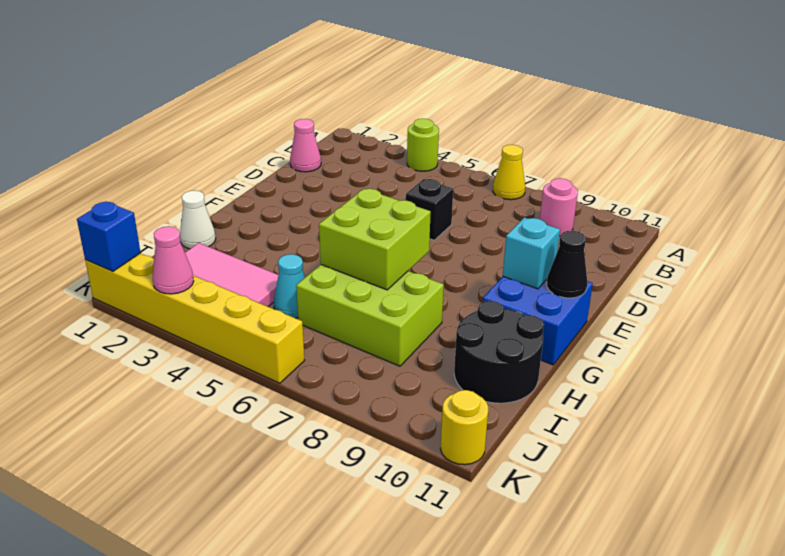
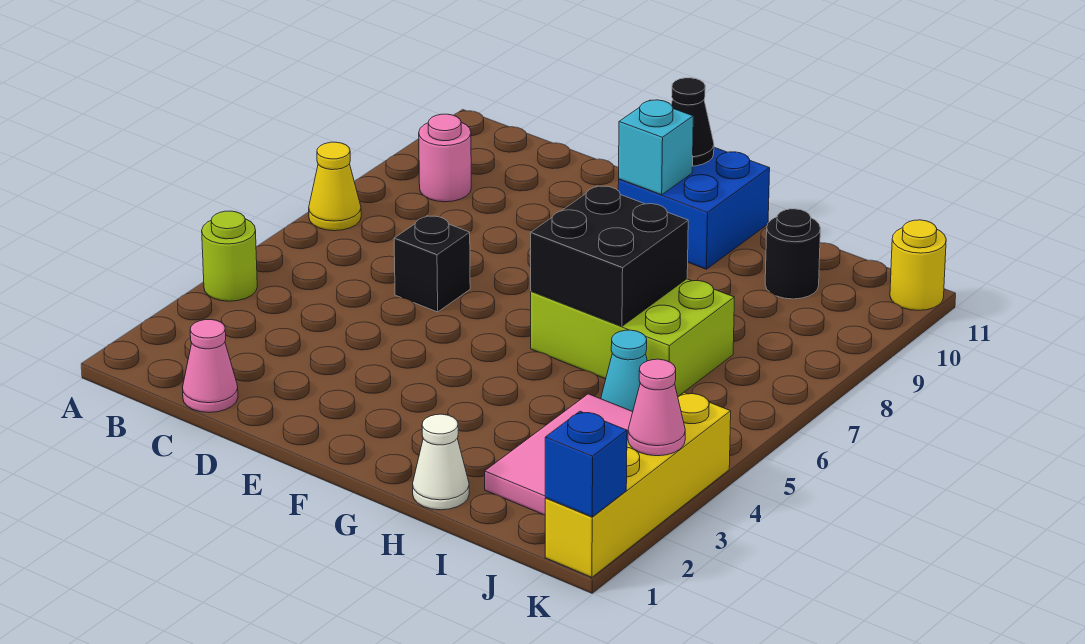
lime 2x2 brick [319,189,431,290] -> black 2x2 brick [531,186,688,326]
lime 2x3 brick [296,265,444,366] -> lime 2x3 brick turned to [531,279,734,396]
black 2x2 round brick [454,301,544,403] -> black 1x1 round brick [765,209,820,299]
yellow 1x6 brick [85,253,305,383] -> yellow 1x4 brick [545,392,731,577]

